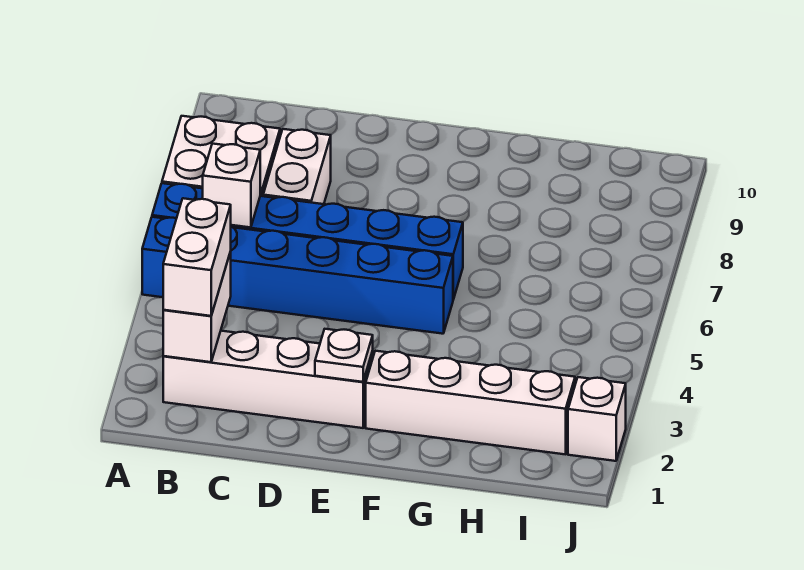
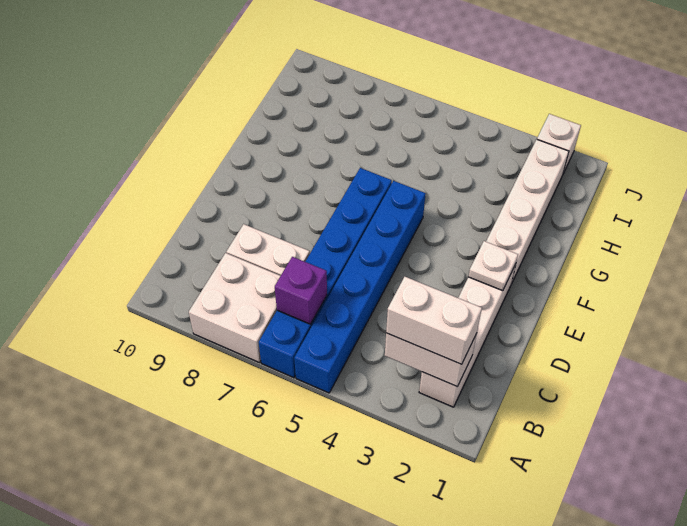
white 1x1 brick [203,144,261,228] -> purple 1x1 brick [275,257,327,324]

